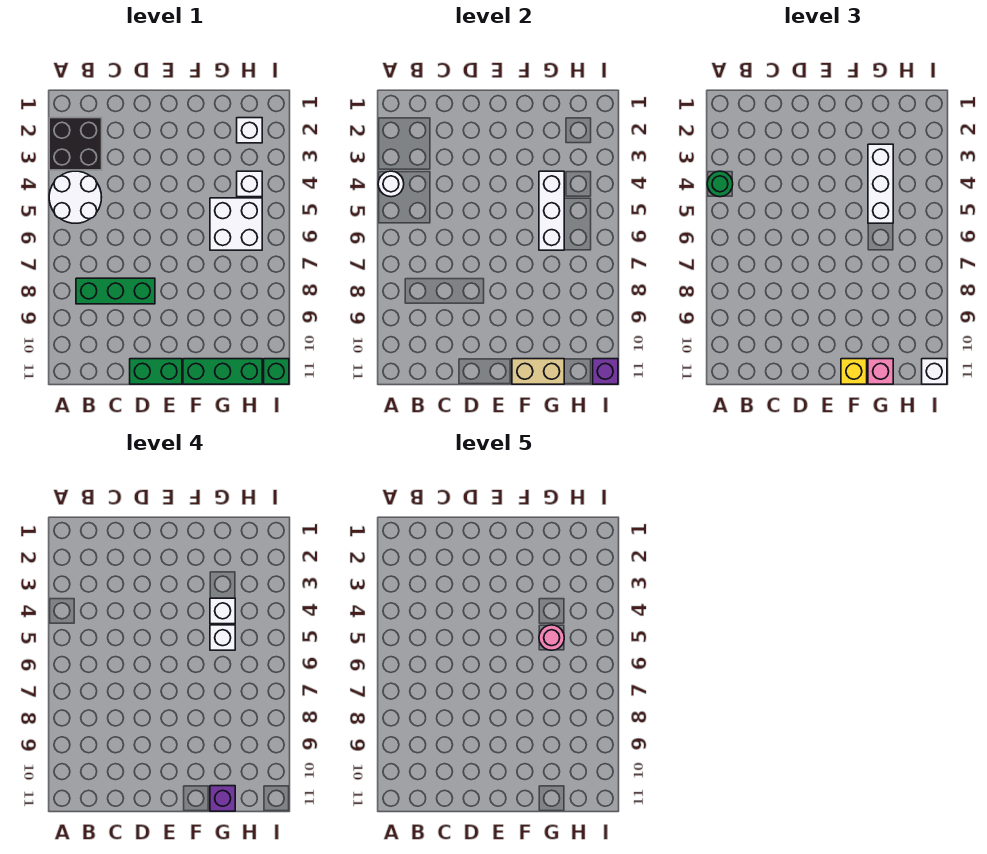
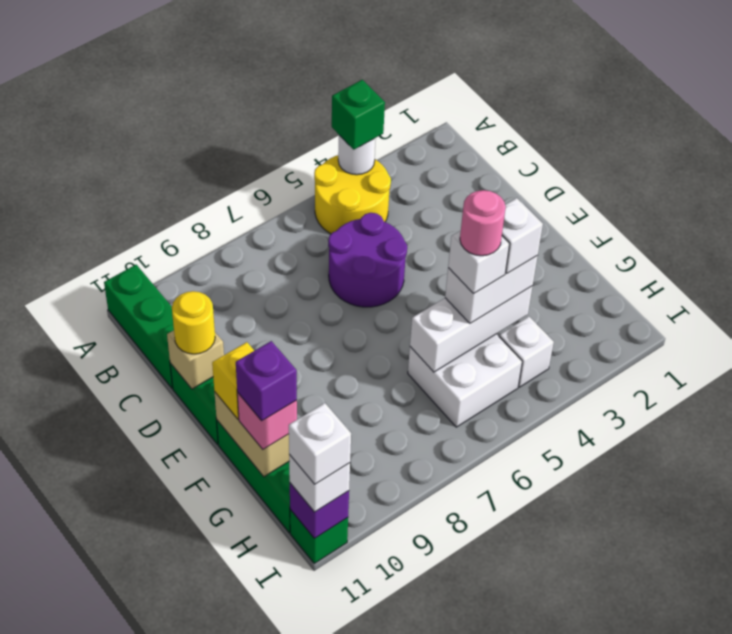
black 2x2 brick [49,118,102,170] -> none
white 2x2 round brick [49,171,102,223] -> yellow 2x2 round brick [314,155,391,234]
green 1x1 round brick [707,171,733,197] -> green 1x1 brick [332,80,385,149]
green 1x3 brick [76,278,155,304] -> green 1x3 brick moved to [104,265,174,388]
none -> purple 2x2 round brick [328,213,407,307]
none -> tan 1x1 brick [167,330,224,389]
none -> yellow 1x1 round brick [172,291,215,354]
white 1x3 brick [868,144,893,223] -> white 1x2 brick [445,256,537,323]
white 1x1 brick [237,118,262,143] -> white 1x1 brick moved to [289,403,351,484]

